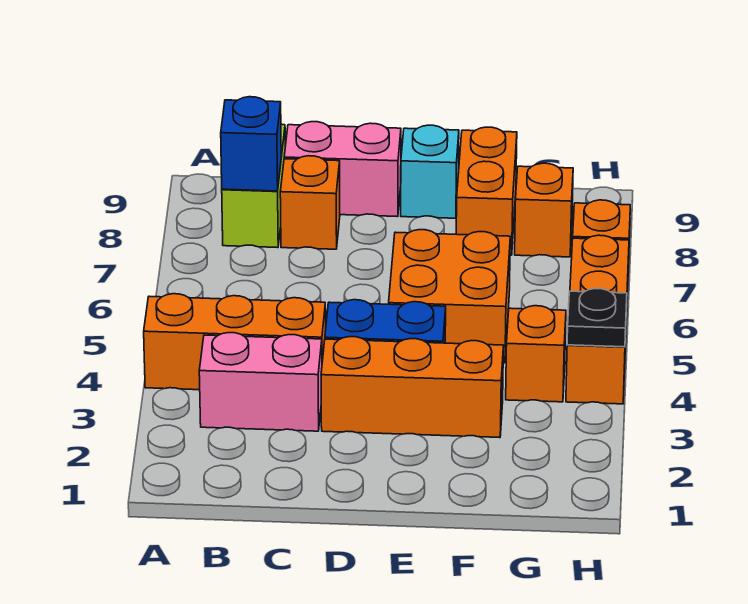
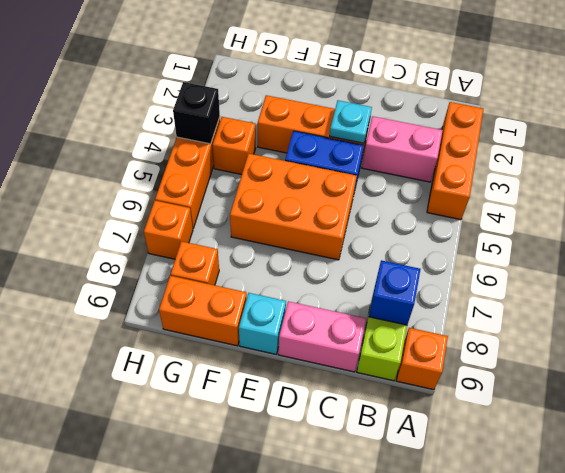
orange 1x3 brick [144,294,326,390] -> orange 1x3 brick turned to [427,102,483,220]
orange 1x1 brick [280,156,340,249] -> orange 1x1 brick moved to [396,328,448,390]
none -> cyan 1x1 plate [330,100,372,143]
orange 2x2 brick [389,230,510,363] -> orange 2x3 brick [230,153,357,260]
orange 1x2 brick [456,127,517,255] -> orange 1x2 brick turned to [159,276,247,346]
black 1x1 plate [567,289,627,347] -> black 1x1 brick [173,82,220,144]

